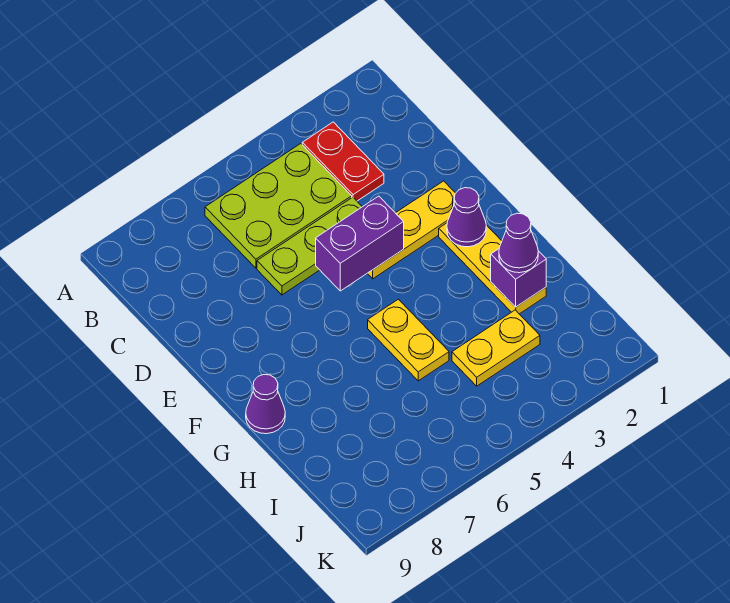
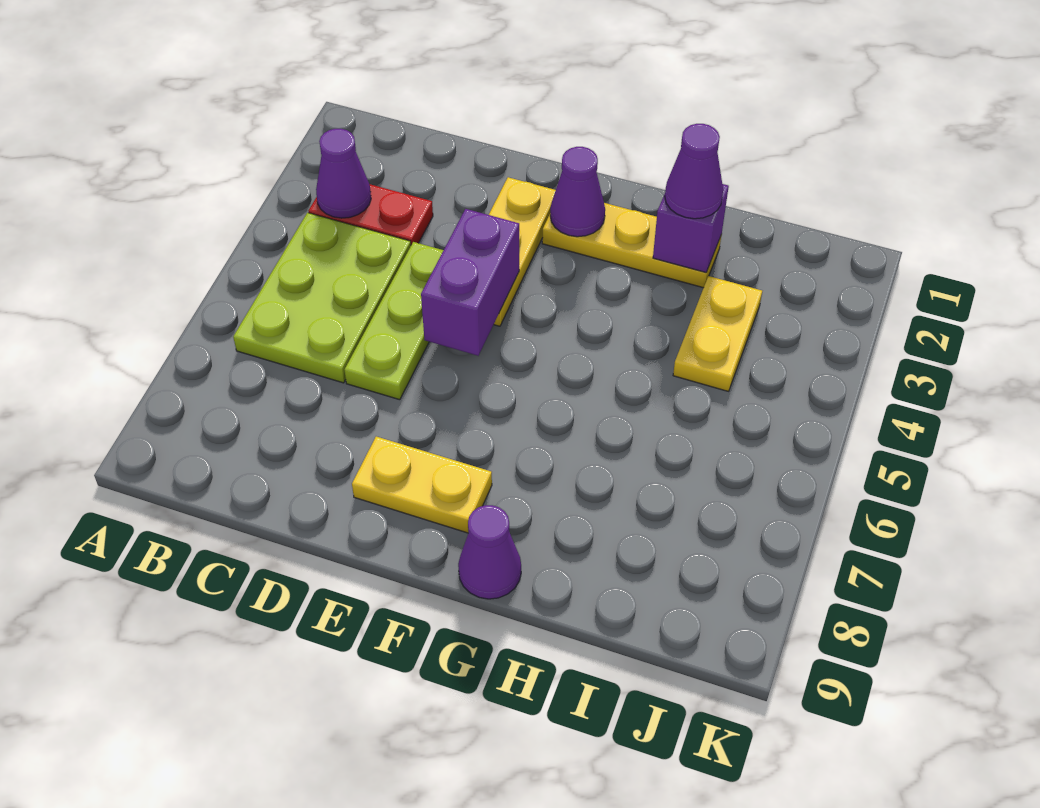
none -> purple 1x1 cone [316,129,371,218]
yellow 1x2 plate [368,299,449,381] -> yellow 1x2 plate moved to [352,437,492,533]

